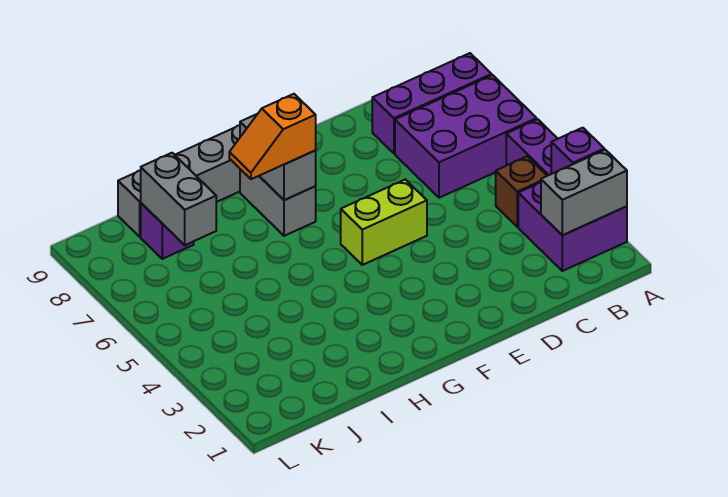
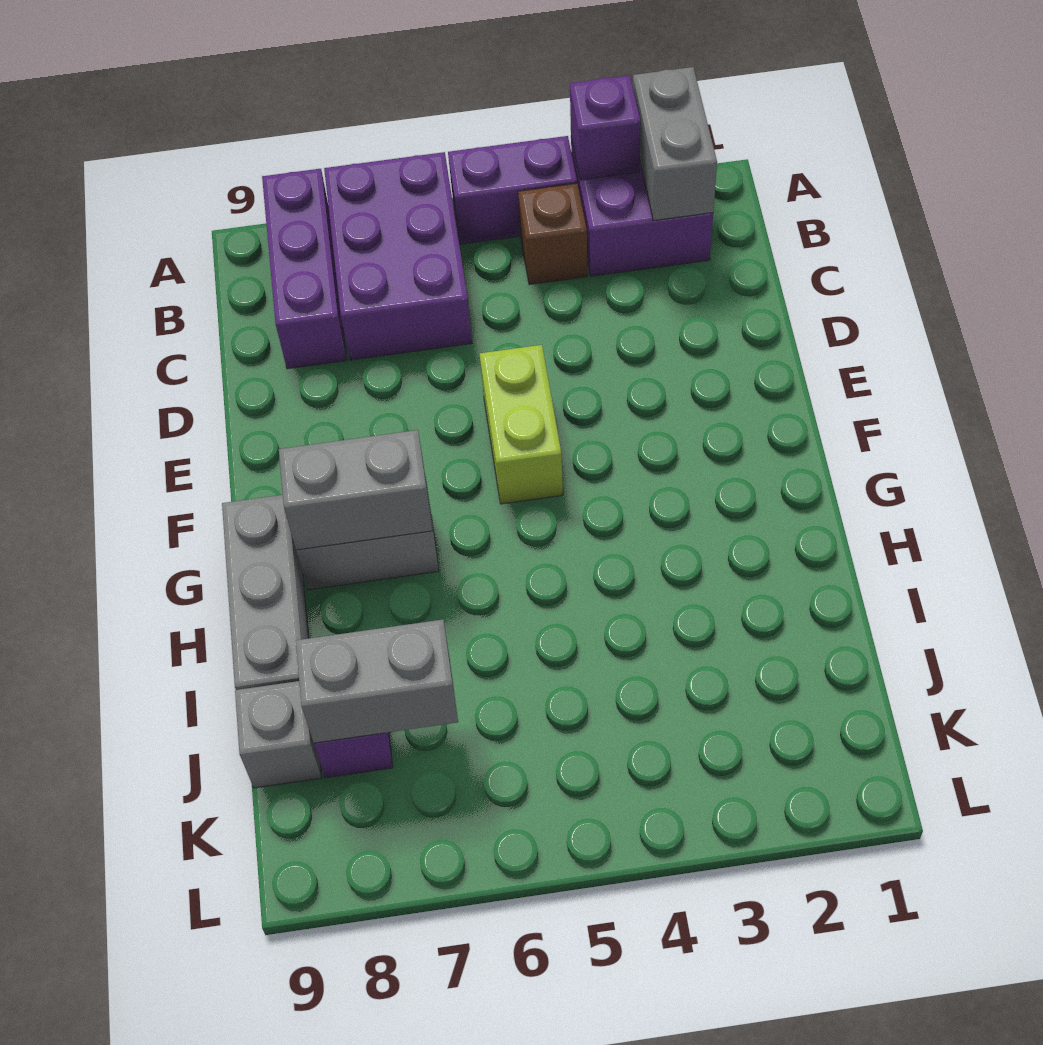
orange 1x2 slope [229,94,316,179] -> none

